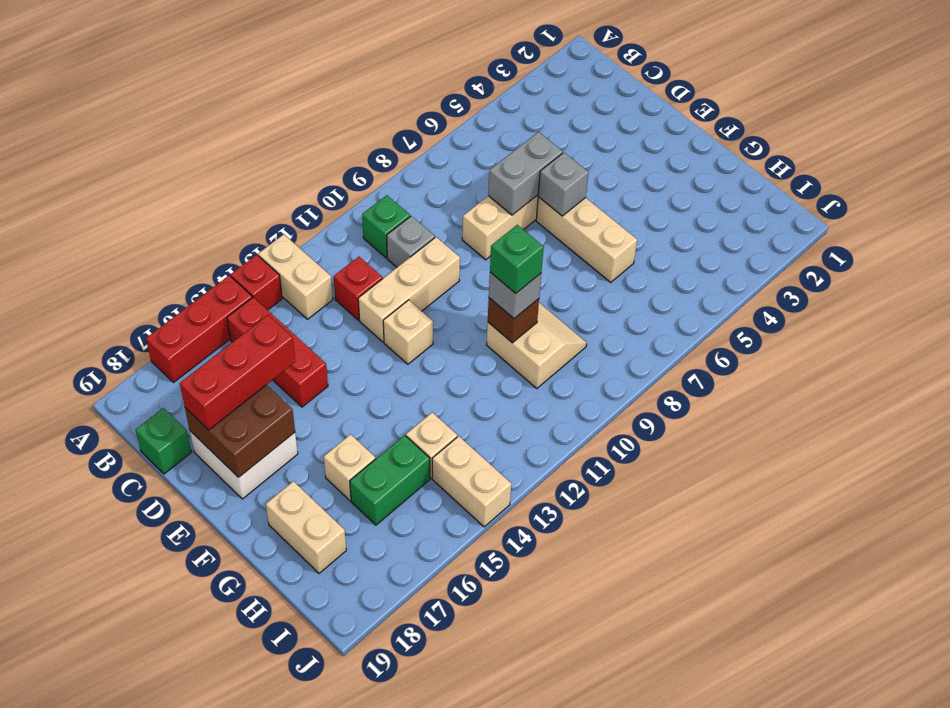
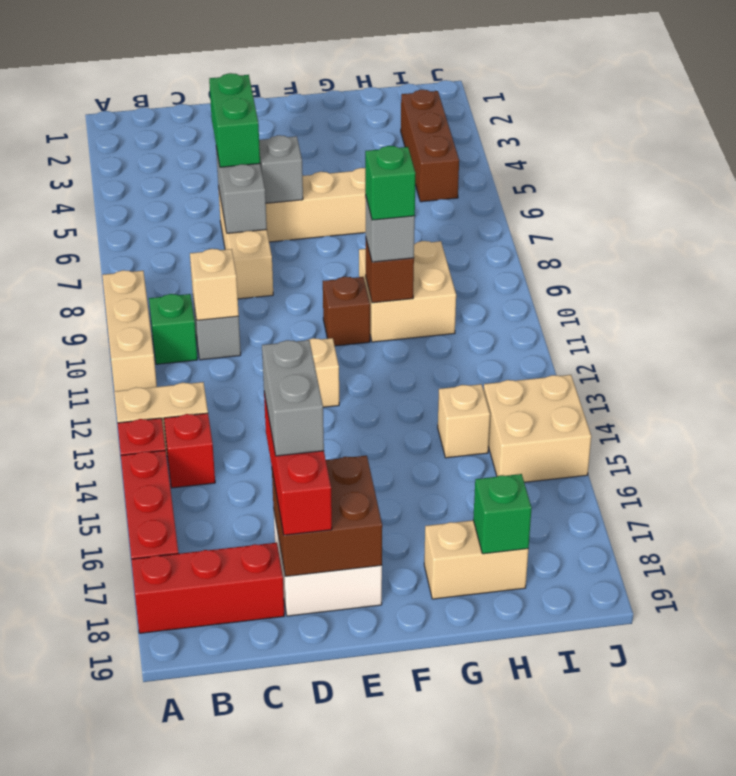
red 1x3 brick [227,297,328,407] -> red 1x3 brick moved to [131,543,284,633]
red 1x1 brick [334,257,383,320] -> red 1x1 brick moved to [164,413,215,488]
green 1x1 brick [135,408,191,474] -> green 1x1 brick moved to [473,474,531,554]
tan 1x3 brick [358,237,460,342] -> tan 1x3 brick moved to [102,270,157,391]
none -> grey 1x2 brick [262,340,324,456]
none -> brown 1x1 brick [323,277,370,346]
tan 2x2 slope [487,303,587,389] -> tan 2x2 brick [359,241,456,342]
tan 1x1 brick [324,434,375,501] -> tan 1x1 brick moved to [190,249,239,320]
green 1x2 brick [350,435,430,525] -> green 1x2 brick moved to [209,73,260,167]
none -> brown 1x3 brick [401,90,459,202]
tan 1x2 brick [432,436,511,527] -> tan 2x2 brick [484,375,591,482]

